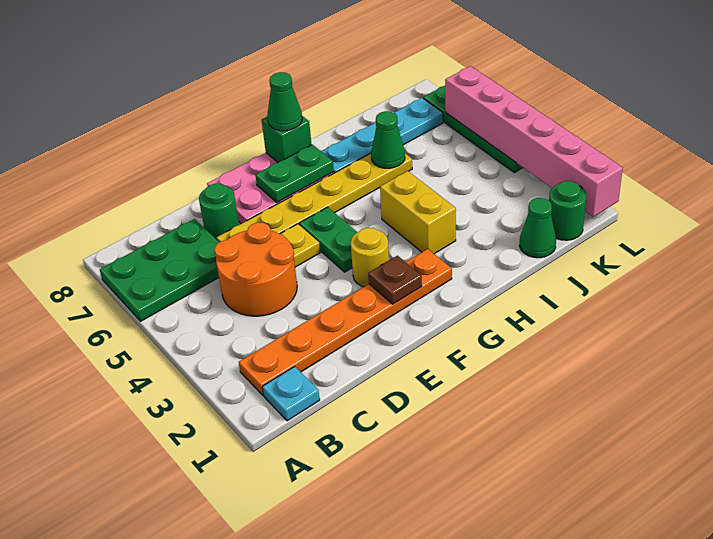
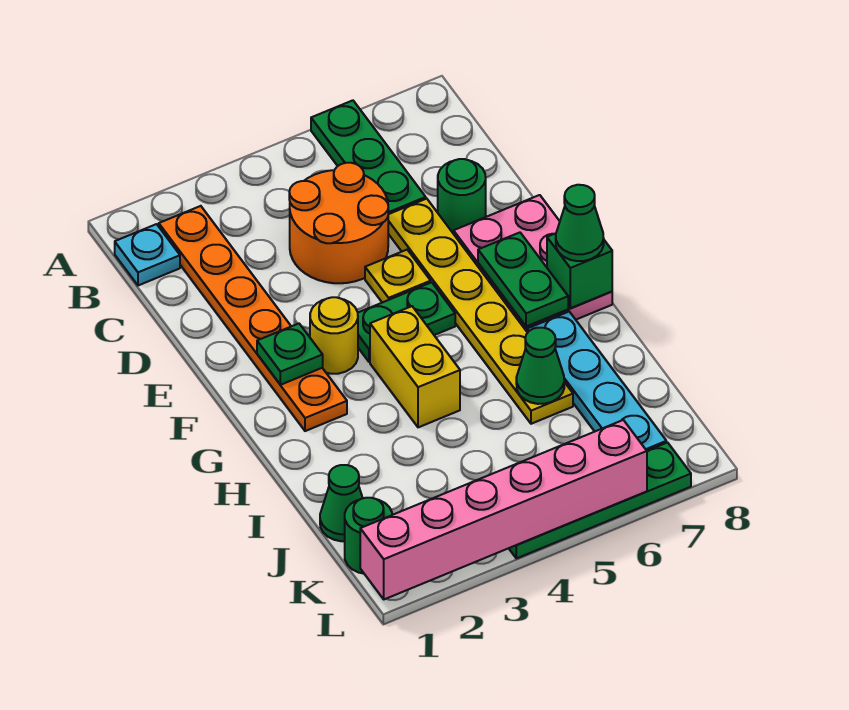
green 2x3 plate [100,219,219,321] -> green 1x3 plate [311,100,426,214]
brown 1x1 plate [368,256,422,304] -> green 1x1 plate [257,324,323,385]
yellow 1x2 brick [380,171,456,254] -> yellow 1x2 brick turned to [370,306,460,427]

